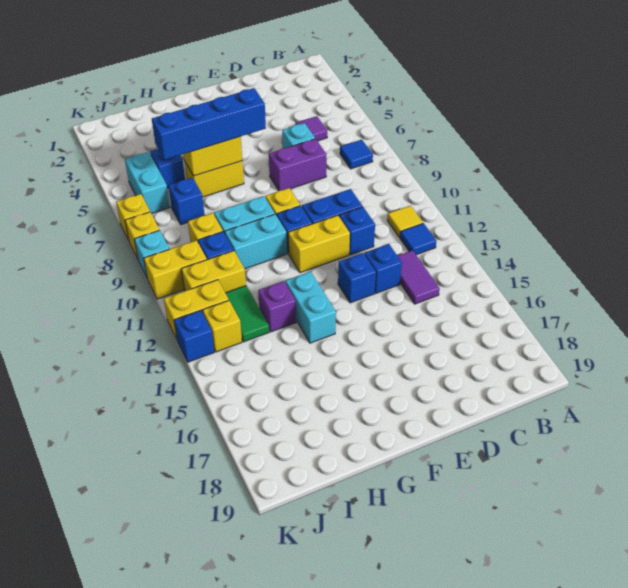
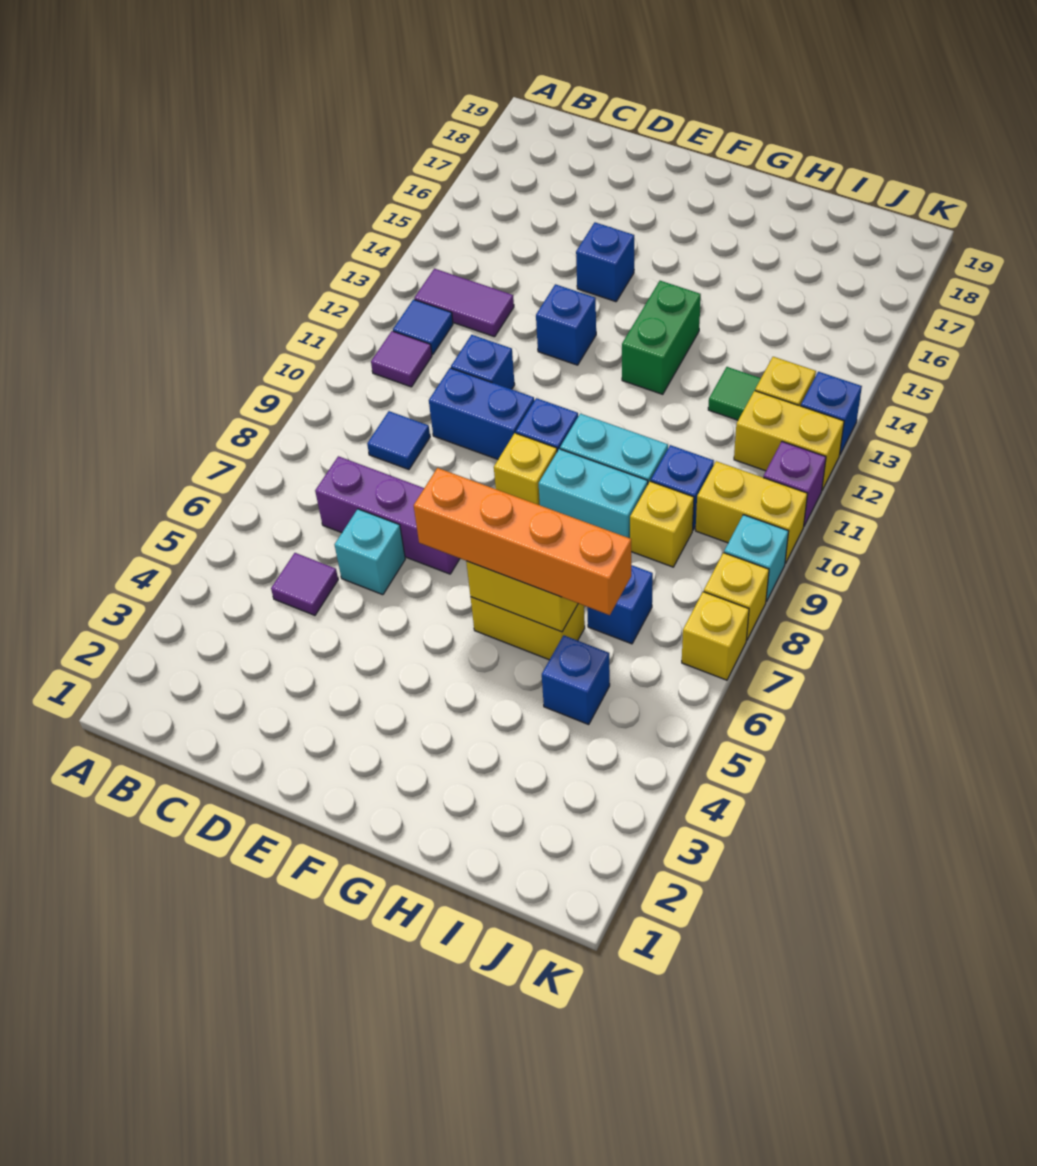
blue 1x1 tile [340,140,373,169] -> blue 1x1 tile moved to [367,411,430,470]
yellow 1x1 tile [387,206,423,238] -> purple 1x1 tile [371,331,432,387]
purple 1x2 tile [398,250,440,304] -> purple 1x2 tile turned to [414,269,514,337]
purple 1x2 brick [269,139,326,191] -> purple 1x3 brick [315,456,460,574]
blue 1x1 brick [365,244,402,293] -> blue 1x1 brick moved to [576,222,634,302]
yellow 1x2 brick [288,215,350,273] -> none
blue 1x4 brick [152,88,266,160] -> orange 1x4 brick [414,468,631,615]
cyan 1x2 brick [285,272,336,343] -> green 1x2 brick [622,281,701,394]
purple 1x1 brick [258,281,296,332] -> purple 1x1 brick moved to [763,442,826,526]
yellow 1x2 brick [181,251,246,293] -> none
green 1x2 tile [226,286,269,342] -> green 1x1 tile [708,367,761,420]
cyan 1x2 brick [125,152,170,214] -> none

